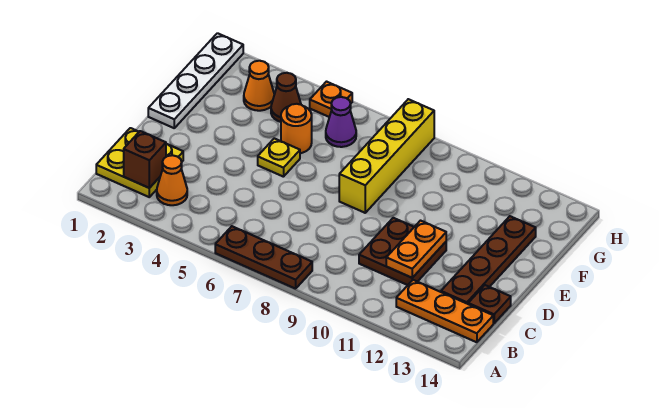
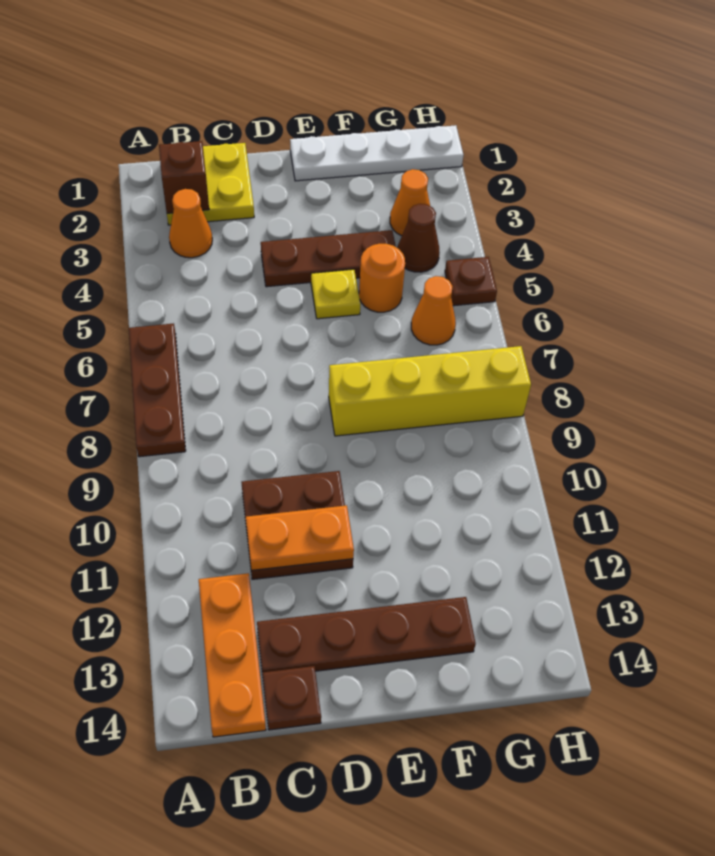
none -> brown 1x3 plate [261,230,396,287]
purple 1x1 cone [326,97,356,147] -> orange 1x1 cone [411,276,456,345]
orange 1x1 plate [310,82,352,117] -> brown 1x1 plate [445,257,497,306]

